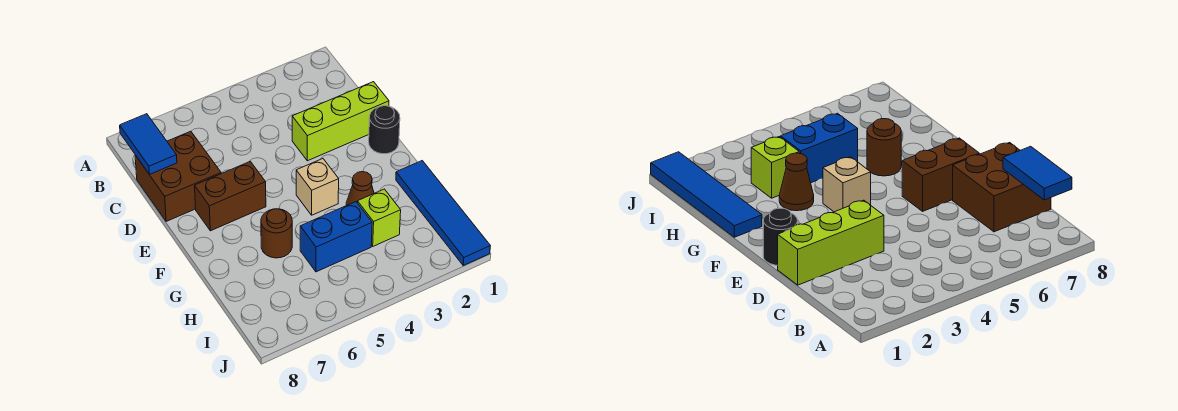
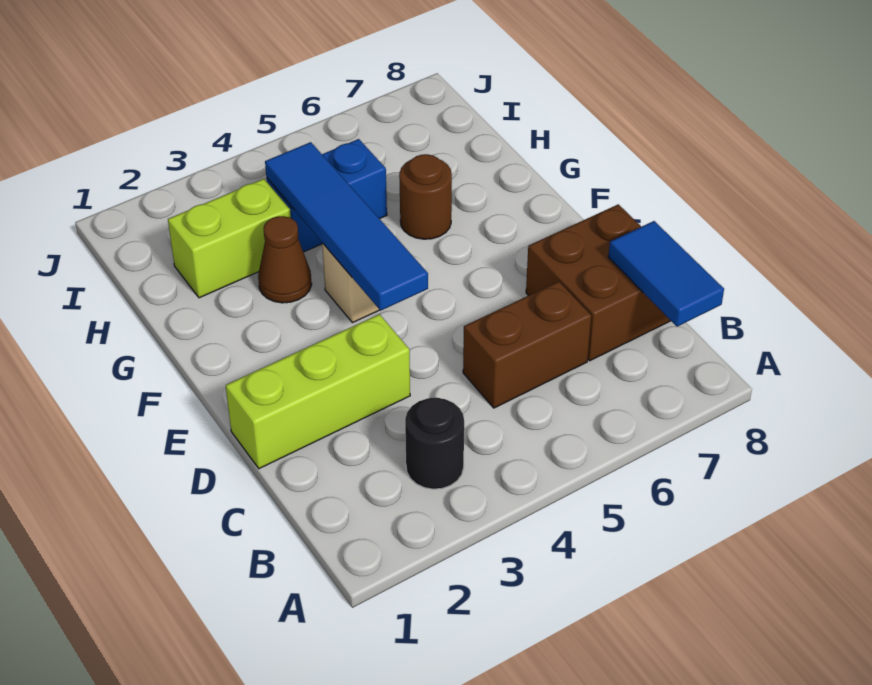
black 1x1 round brick [369,106,400,154] -> black 1x1 round brick moved to [405,398,464,489]
brown 1x2 brick [195,161,266,231] -> brown 1x2 brick moved to [463,281,591,408]
blue 1x4 tile [396,161,490,265] -> blue 1x4 tile moved to [265,142,428,311]
lime 1x1 brick [357,189,401,246] -> lime 1x2 brick [168,179,291,298]

